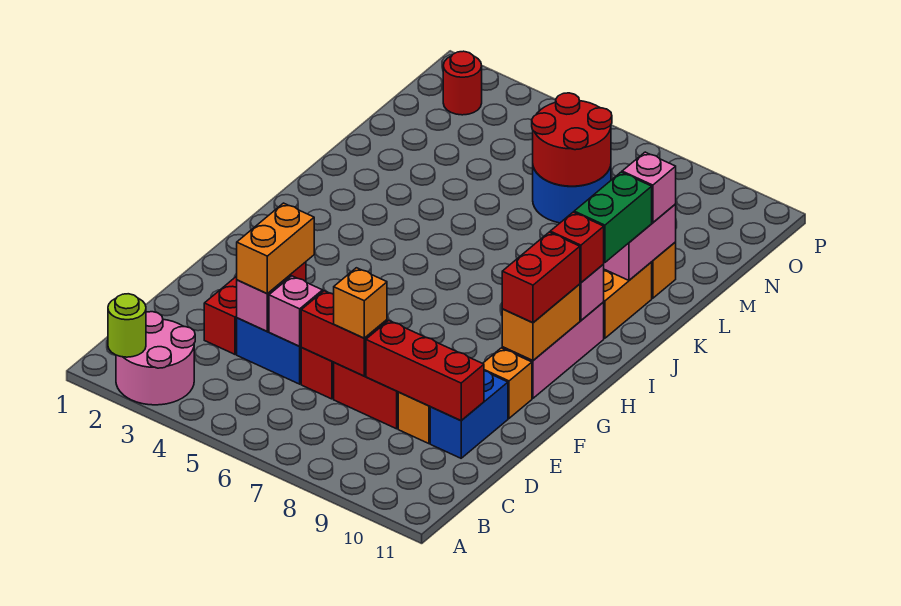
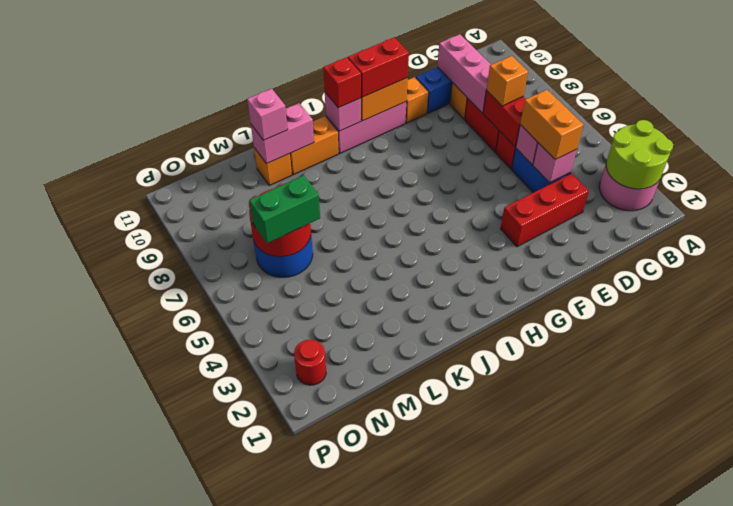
lime 1x1 round brick [108,294,146,357] -> lime 2x2 round brick [606,120,673,189]
orange 1x2 brick [237,203,314,294] -> orange 1x2 brick turned to [520,90,584,160]
red 1x3 brick [366,321,484,421] -> pink 1x3 brick [437,34,491,113]
green 1x2 brick [574,172,652,263] -> green 1x2 brick moved to [249,175,320,243]

